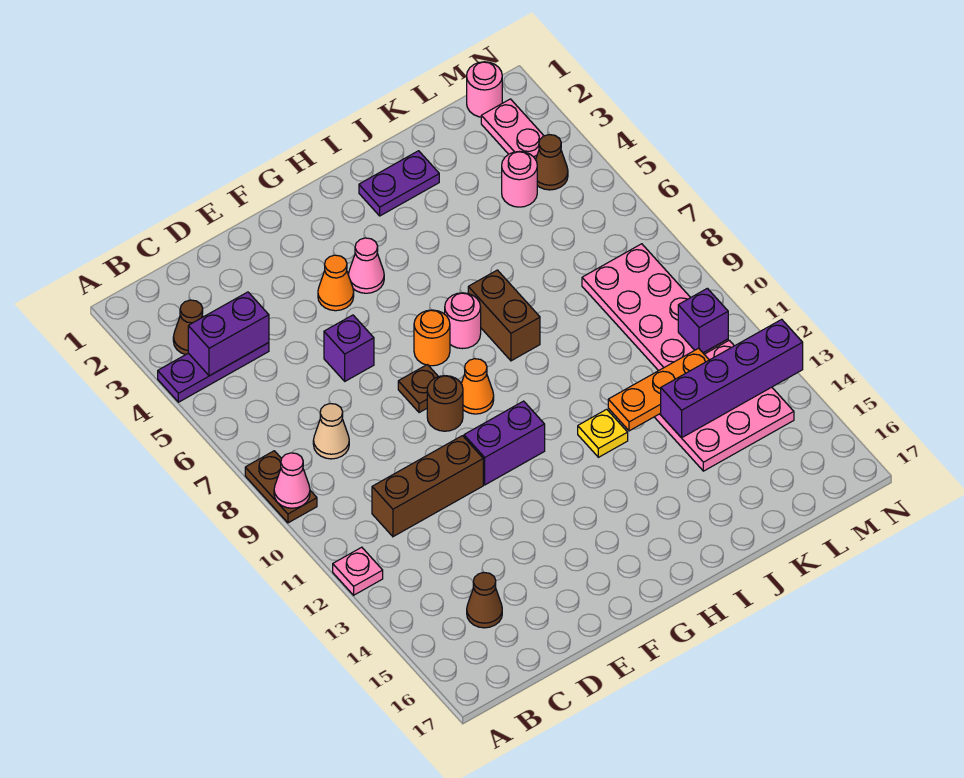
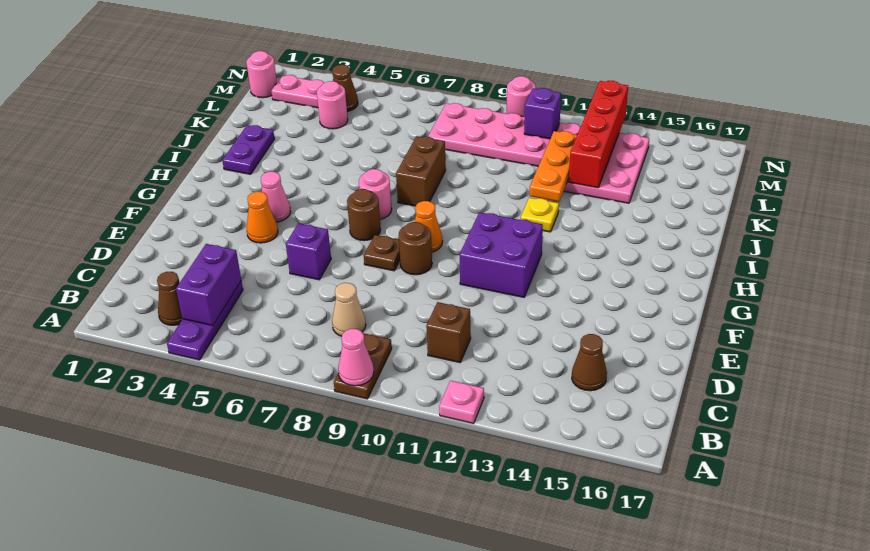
brown 1x2 plate [245,451,317,523] -> brown 1x2 plate turned to [334,333,392,399]
brown 1x3 brick [372,436,483,537] -> brown 1x1 brick [426,302,471,363]
purple 1x2 brick [464,401,545,485] -> purple 2x2 brick [460,212,543,297]
orange 1x1 round brick [414,310,450,366] -> brown 1x1 round brick [347,189,381,241]
brown 1x2 brick [468,270,540,361] -> brown 1x2 brick turned to [396,136,446,206]
purple 1x4 brick [661,319,803,438] -> red 1x4 brick [569,81,628,188]
none -> pink 1x1 round brick [507,76,536,117]

